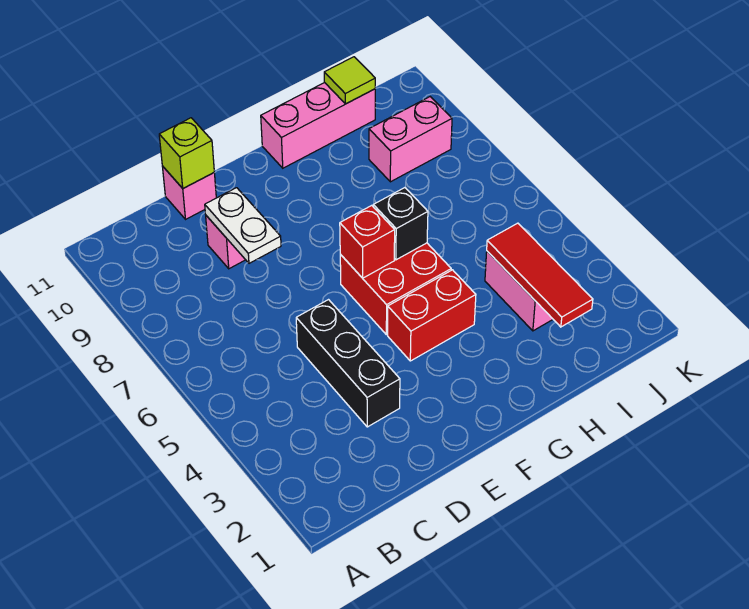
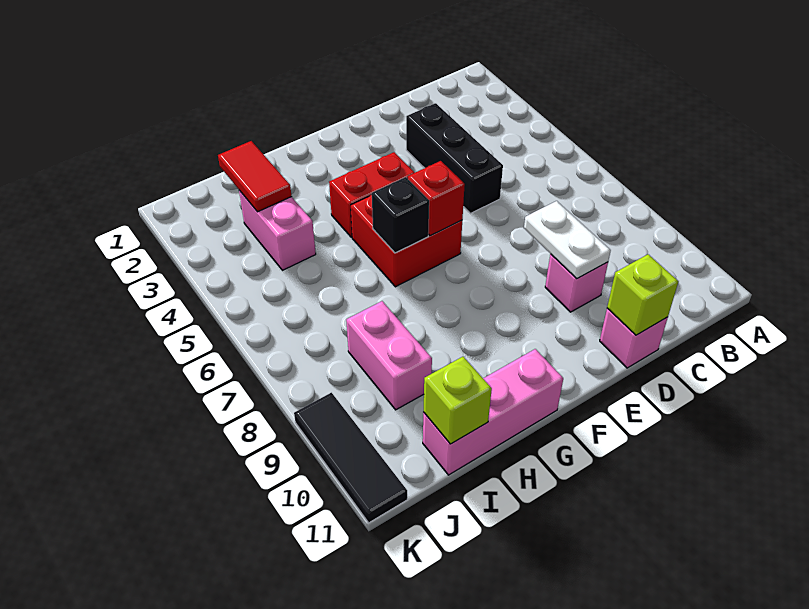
red 1x3 tile [487,223,593,327] -> red 1x2 tile [218,141,292,212]
pink 1x2 brick [369,97,452,182] -> pink 1x2 brick turned to [346,301,432,410]
lime 1x1 tile [324,57,375,104] -> lime 1x1 brick [423,357,492,444]
none -> black 1x3 tile [294,393,407,523]

